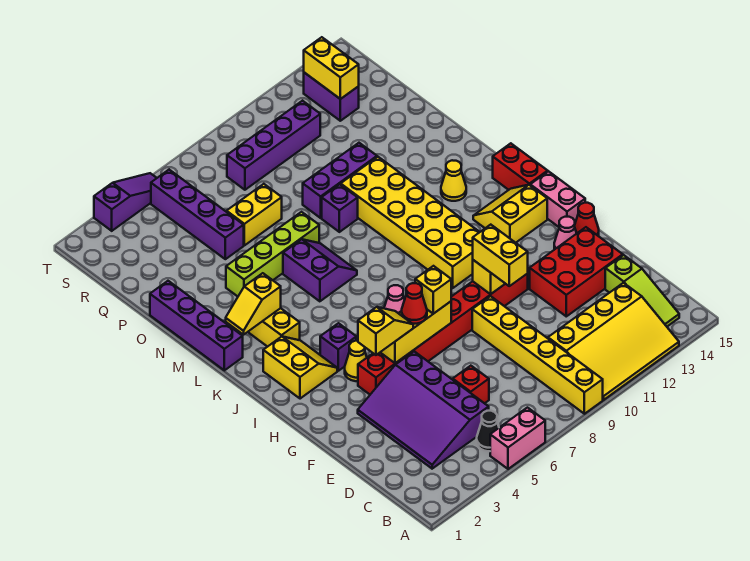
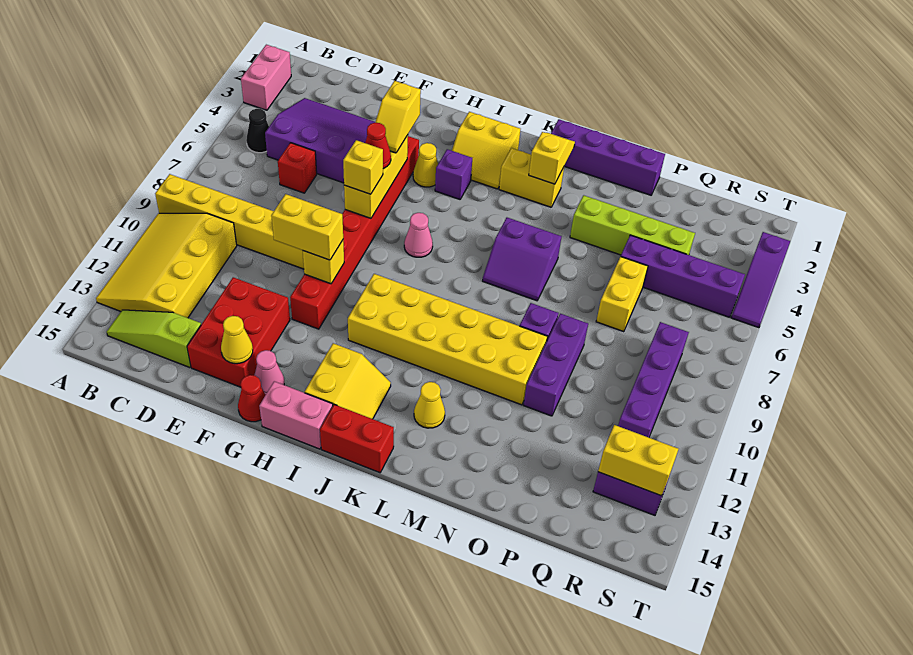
pink 1x2 brick [490,408,545,469] -> pink 1x2 brick moved to [241,45,291,110]
none -> yellow 1x1 cone [221,316,253,364]
lime 1x4 brick [226,212,319,296] -> lime 1x4 brick turned to [570,195,695,255]

